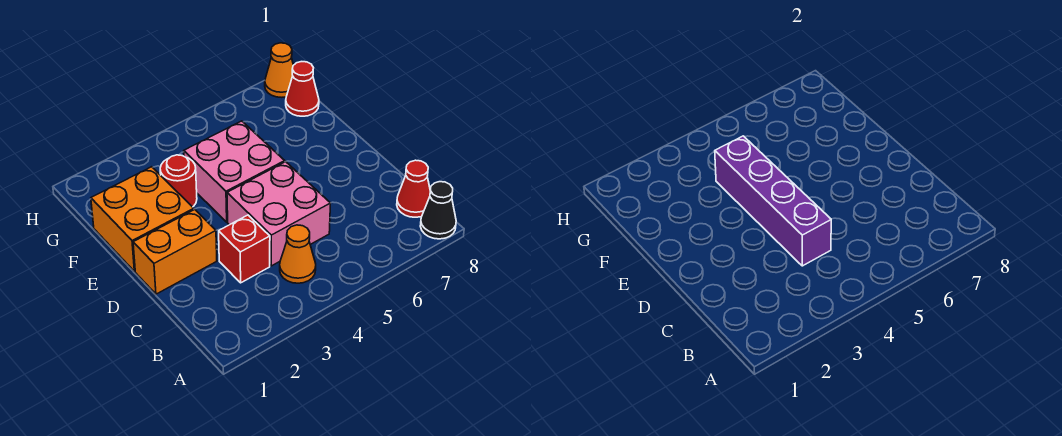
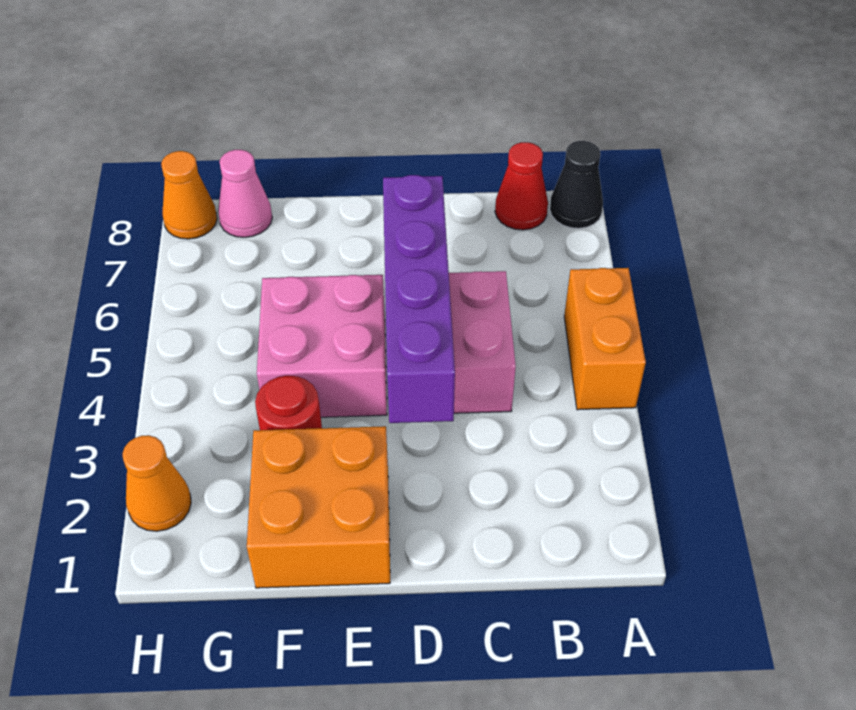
orange 1x1 cone [280,225,316,283] -> orange 1x1 cone moved to [123,435,191,531]
red 1x1 brick [219,215,270,283] -> none
purple 1x4 brick [715,136,831,266] -> purple 1x4 brick turned to [383,175,455,423]
orange 1x2 brick [133,210,217,294] -> orange 1x2 brick moved to [564,268,646,410]
red 1x1 cone [286,62,319,116] -> pink 1x1 cone [218,150,272,237]

